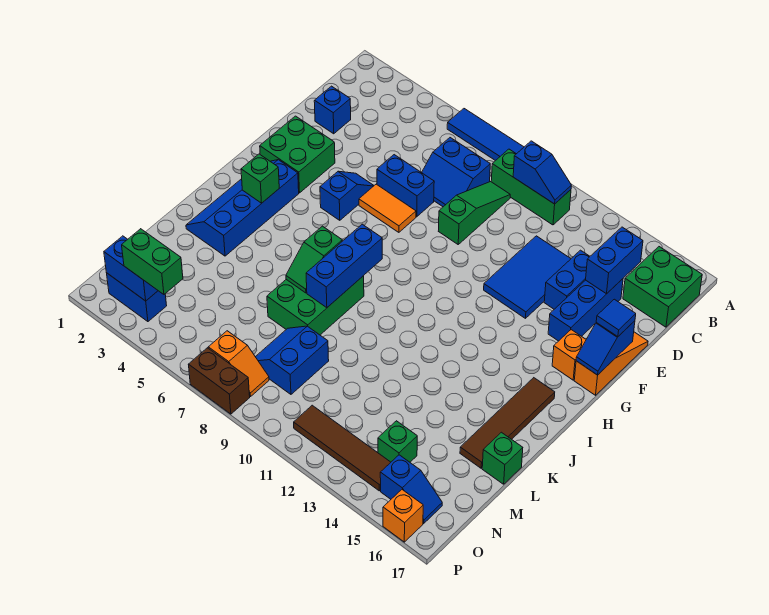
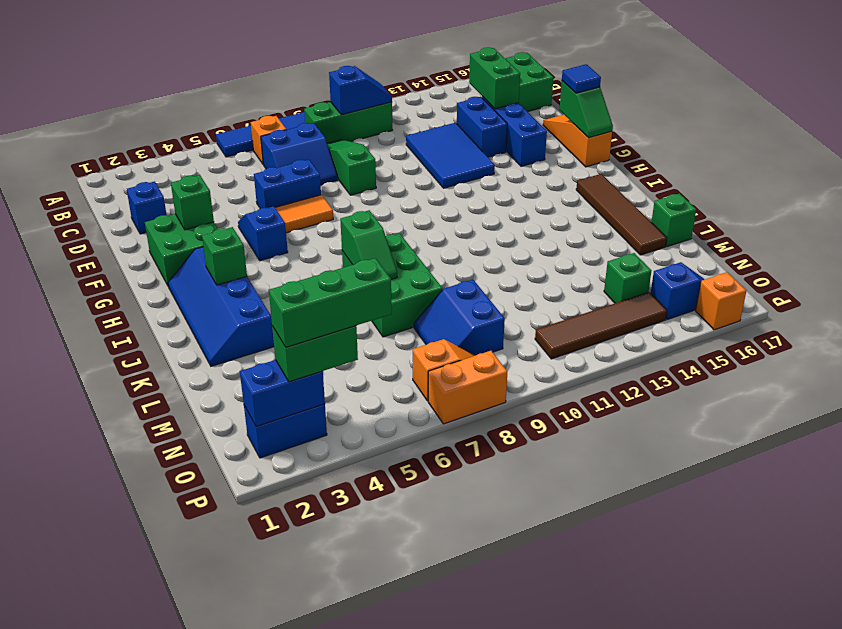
blue 1x2 brick [586,227,643,294] -> green 1x2 brick [469,47,520,109]
none -> green 1x1 brick [171,175,214,230]
blue 1x2 slope [576,321,635,375] -> green 1x2 slope [559,81,613,138]
orange 1x1 brick [552,330,586,380] -> orange 1x1 brick moved to [251,116,286,164]
blue 1x3 brick [306,224,382,308] -> none
none -> green 1x3 brick [269,258,392,347]
brown 1x2 brick [188,348,250,414] -> orange 1x2 brick [428,351,507,424]

